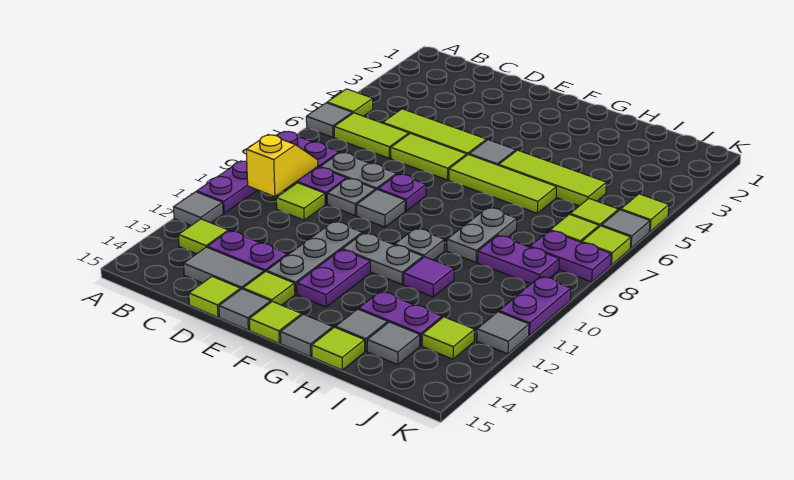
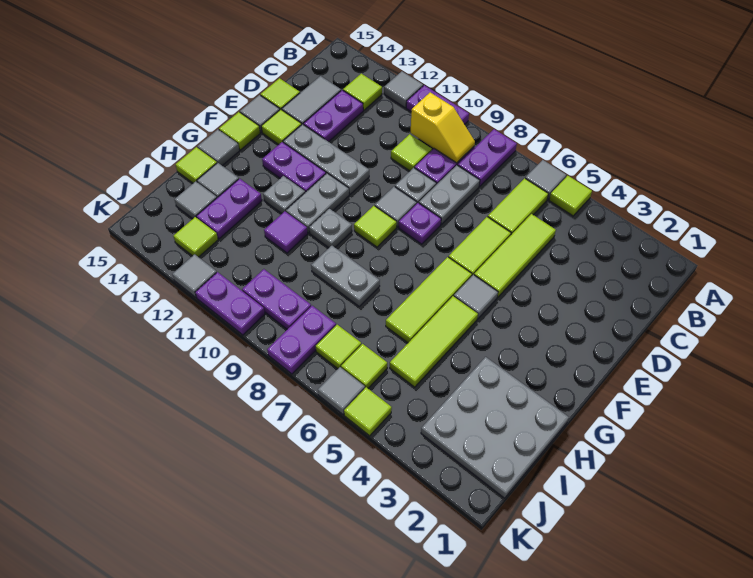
none -> grey 1x1 plate [263,176,305,214]
none -> grey 3x3 plate [421,357,569,498]
purple 1x2 plate [478,235,559,284] -> purple 1x2 plate turned to [242,269,311,329]
lime 1x1 tile [582,226,631,265] -> lime 1x1 tile moved to [354,206,397,247]

